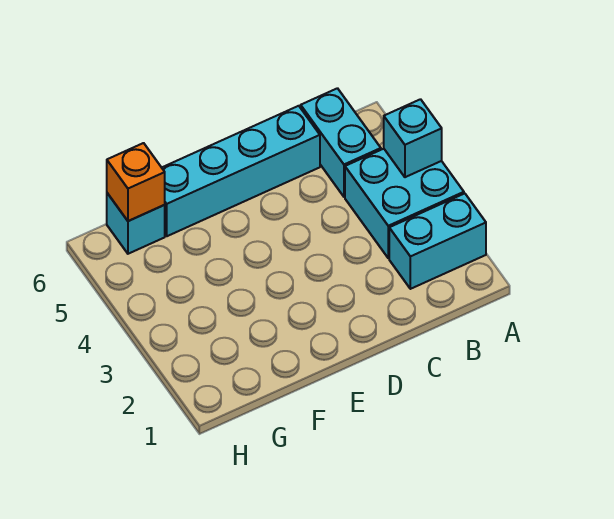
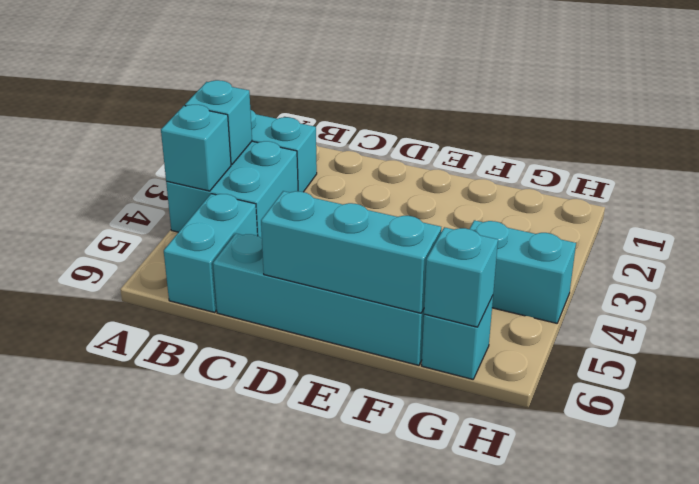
none -> cyan 1x1 brick [185,80,252,165]
none -> cyan 1x3 brick [261,191,441,313]
none -> cyan 1x2 brick [470,220,576,323]
orange 1x1 brick [107,143,165,221] -> cyan 1x1 brick [424,227,498,327]

